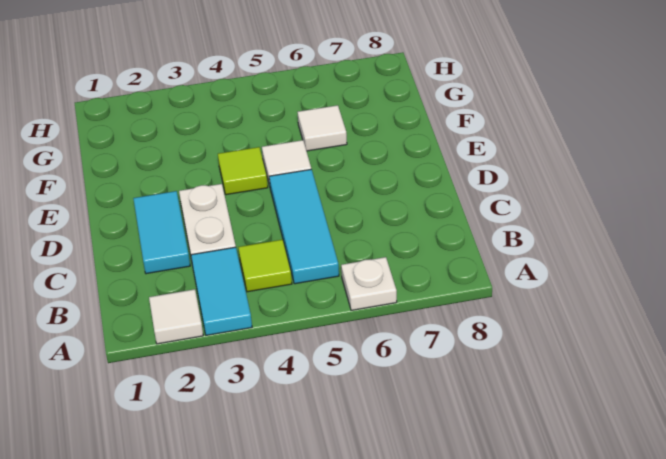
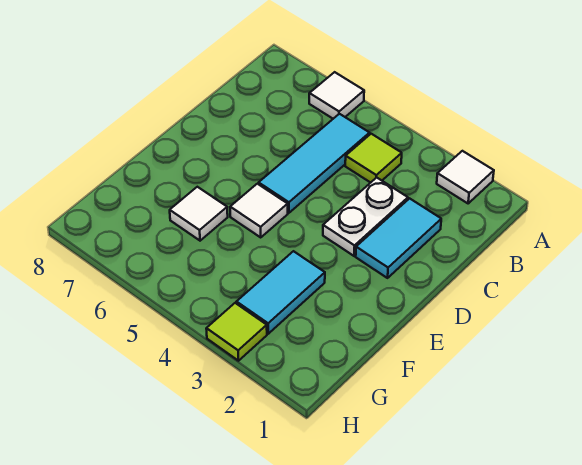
cyan 1x2 tile [191,247,252,335] -> cyan 1x2 tile moved to [237,251,325,334]
white 1x1 plate [341,257,397,310] -> white 1x1 tile [309,72,364,119]
lime 1x1 tile [218,147,268,195] -> lime 1x1 tile moved to [206,303,267,361]

